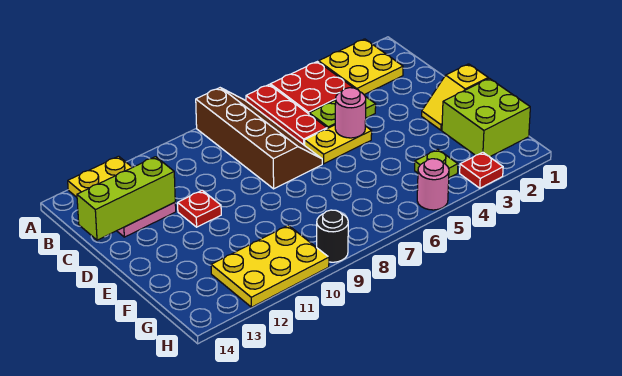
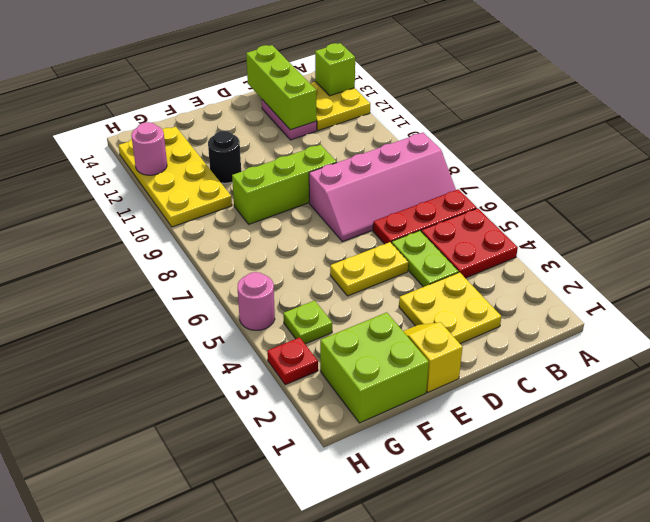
yellow 2x2 plate [319,39,403,95] -> yellow 2x2 plate moved to [399,272,501,344]
brown 2x4 slope [196,88,322,189] -> pink 2x4 slope [309,133,456,242]
none -> lime 1x1 brick [315,43,355,96]
yellow 1x2 plate [305,125,372,164] -> yellow 1x2 plate turned to [330,242,408,296]
pink 1x1 round brick [335,88,366,138] -> pink 1x1 round brick moved to [131,122,167,175]
none -> lime 1x3 brick [232,145,337,224]
red 1x1 plate [178,190,221,227] -> none
yellow 2x3 plate [211,225,329,307] -> yellow 2x4 plate [118,127,232,227]
black 1x1 round brick [317,210,348,262] -> black 1x1 round brick moved to [208,131,241,183]

